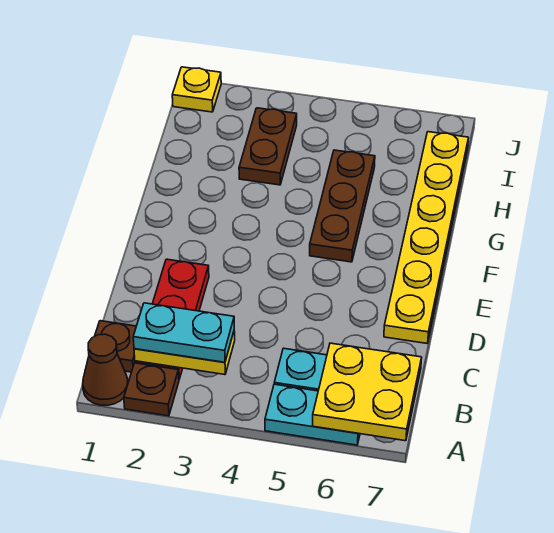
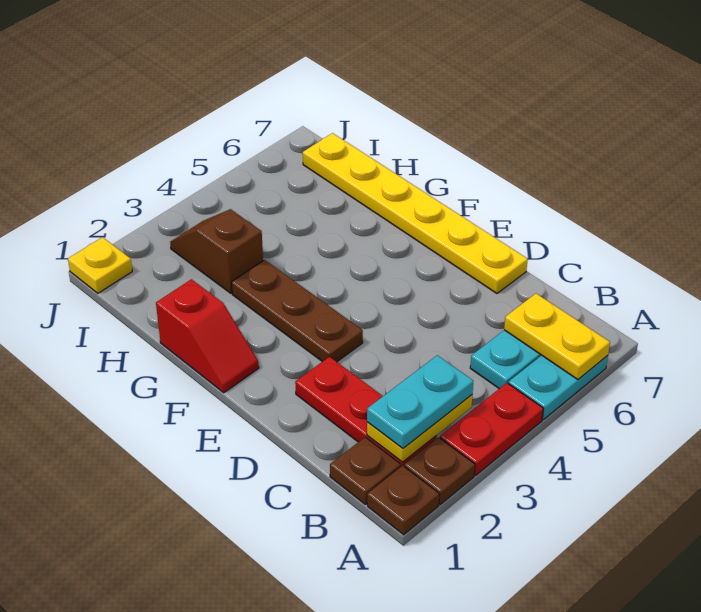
brown 1x1 cone [83,334,128,405] -> brown 1x1 plate [367,466,439,535]
none -> red 1x2 plate [440,383,543,475]
yellow 2x2 plate [313,343,422,441] -> yellow 1x2 plate [504,294,610,380]
none -> red 1x2 slope [156,279,259,393]
brown 1x3 plate [310,150,375,262] -> brown 1x3 plate moved to [232,260,363,362]
brown 1x2 plate [239,108,297,185] -> brown 1x2 slope [170,209,263,293]

